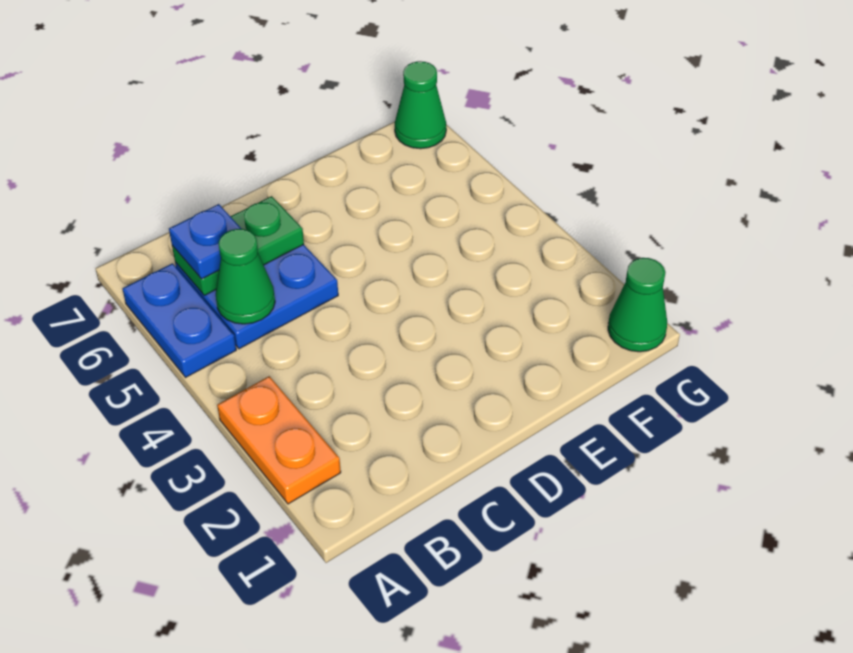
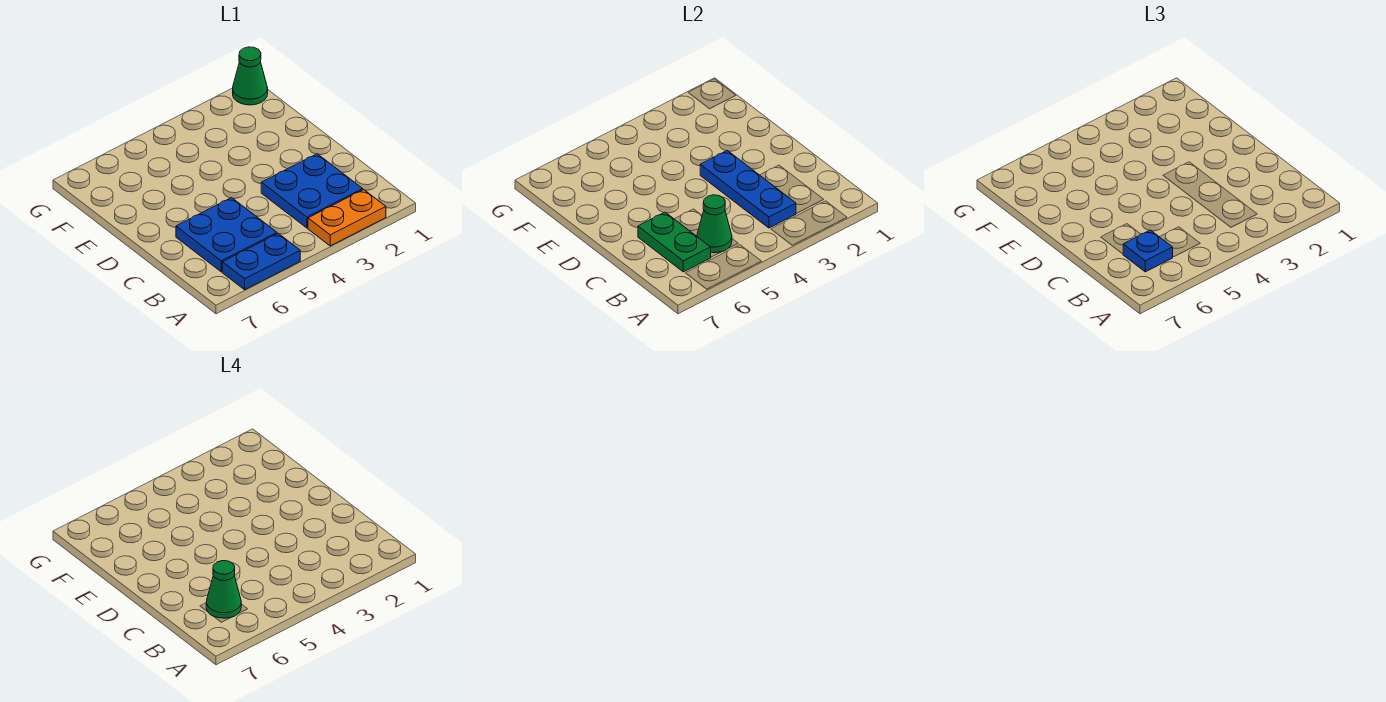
none -> blue 2x2 plate [261,154,363,228]
none -> blue 1x3 plate [700,150,796,228]
green 1x1 cone [395,61,446,149] -> green 1x1 cone moved to [206,561,241,618]

